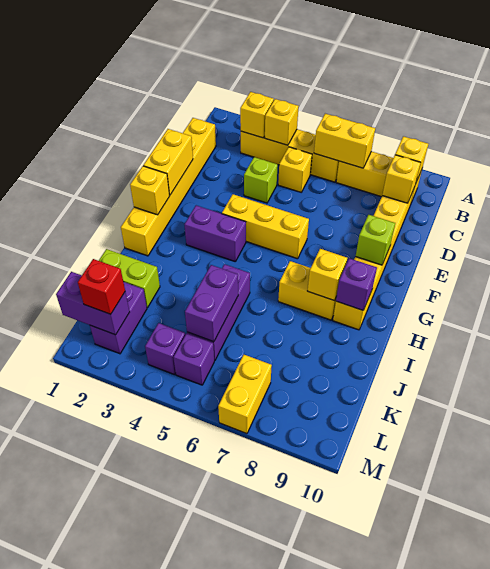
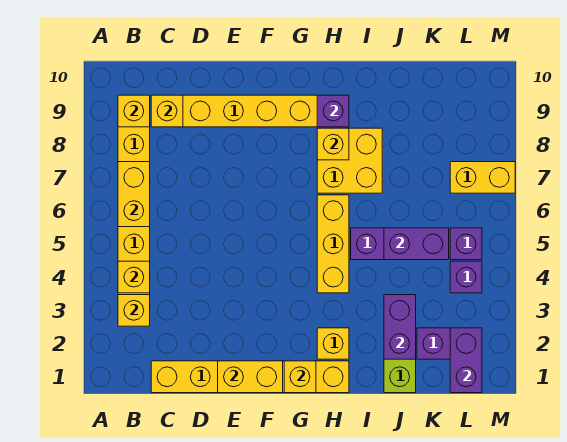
yellow 1x1 brick [278,147,312,192] -> yellow 1x1 brick moved to [317,328,349,359]
lime 1x1 brick [244,157,278,203] -> none
yellow 1x3 brick [222,194,309,259] -> yellow 1x3 brick moved to [317,195,349,293]
lime 1x1 brick [356,215,395,265] -> none
purple 1x2 brick [184,205,246,262] -> purple 1x2 brick moved to [384,295,416,359]
yellow 1x2 brick [278,261,336,320] -> yellow 2x2 brick [317,128,382,193]
red 1x1 brick [78,259,125,314] -> none

